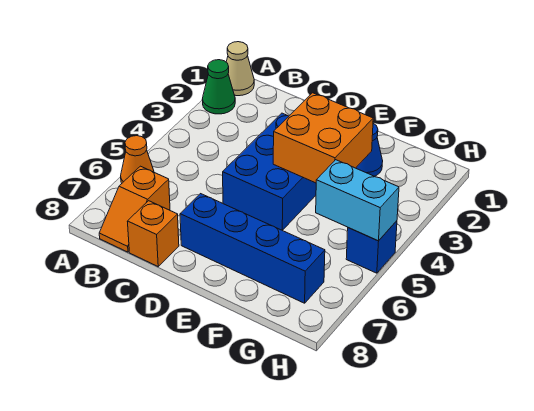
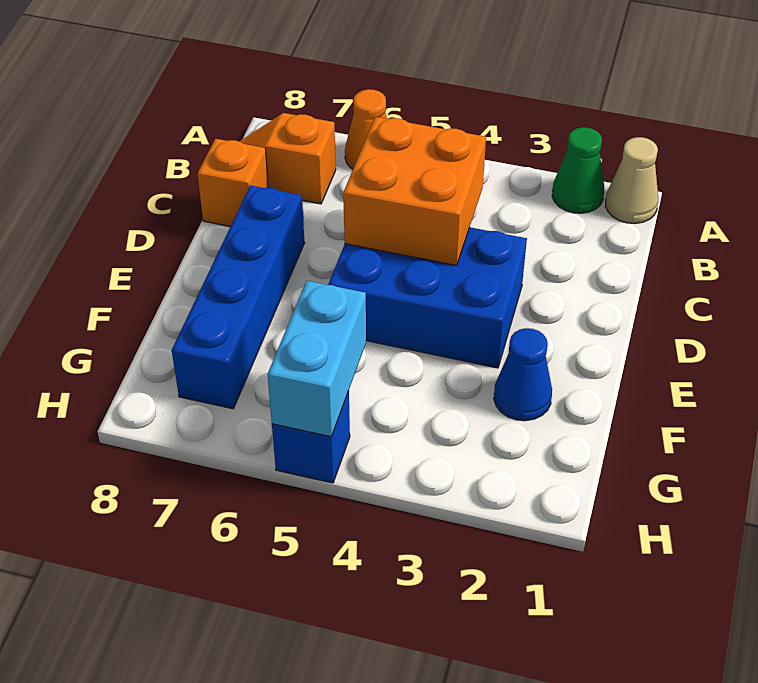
orange 2x2 brick [273,93,373,183] -> orange 2x2 brick moved to [343,117,486,265]

